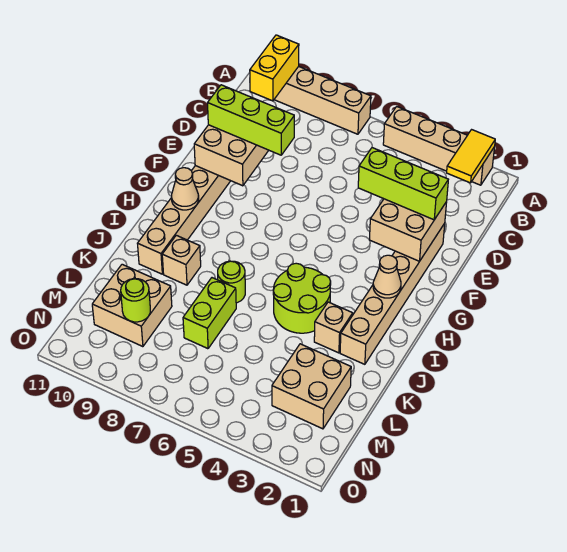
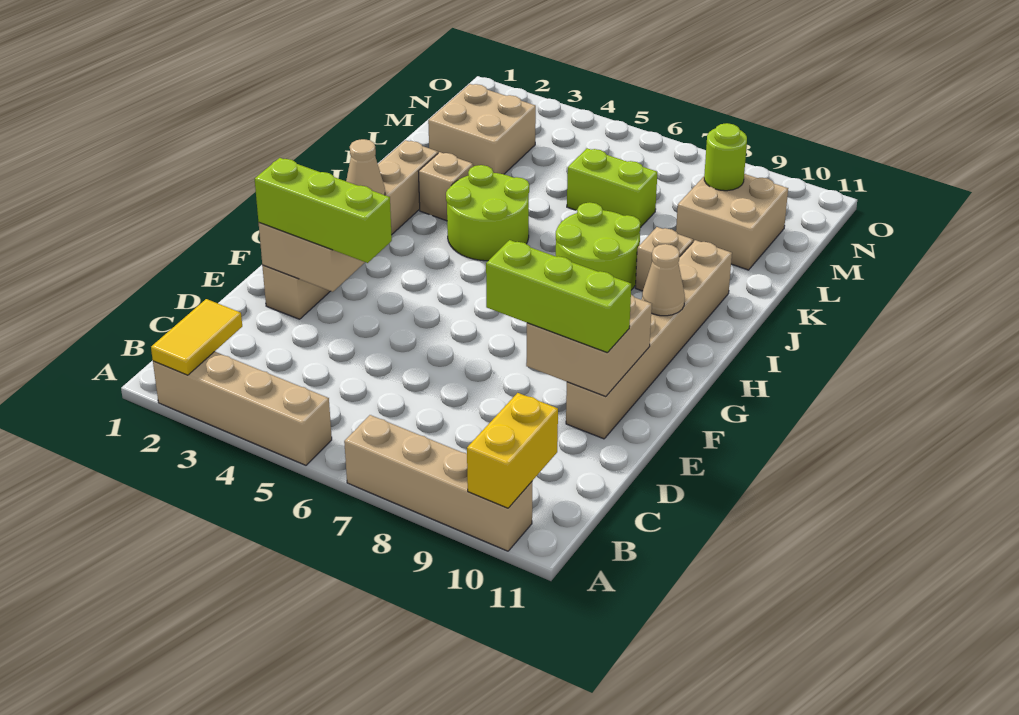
lime 1x1 round brick [218,261,245,303] -> lime 2x2 round brick [556,202,641,290]
lime 1x2 brick [183,278,236,349] -> lime 1x2 brick turned to [567,148,657,228]

